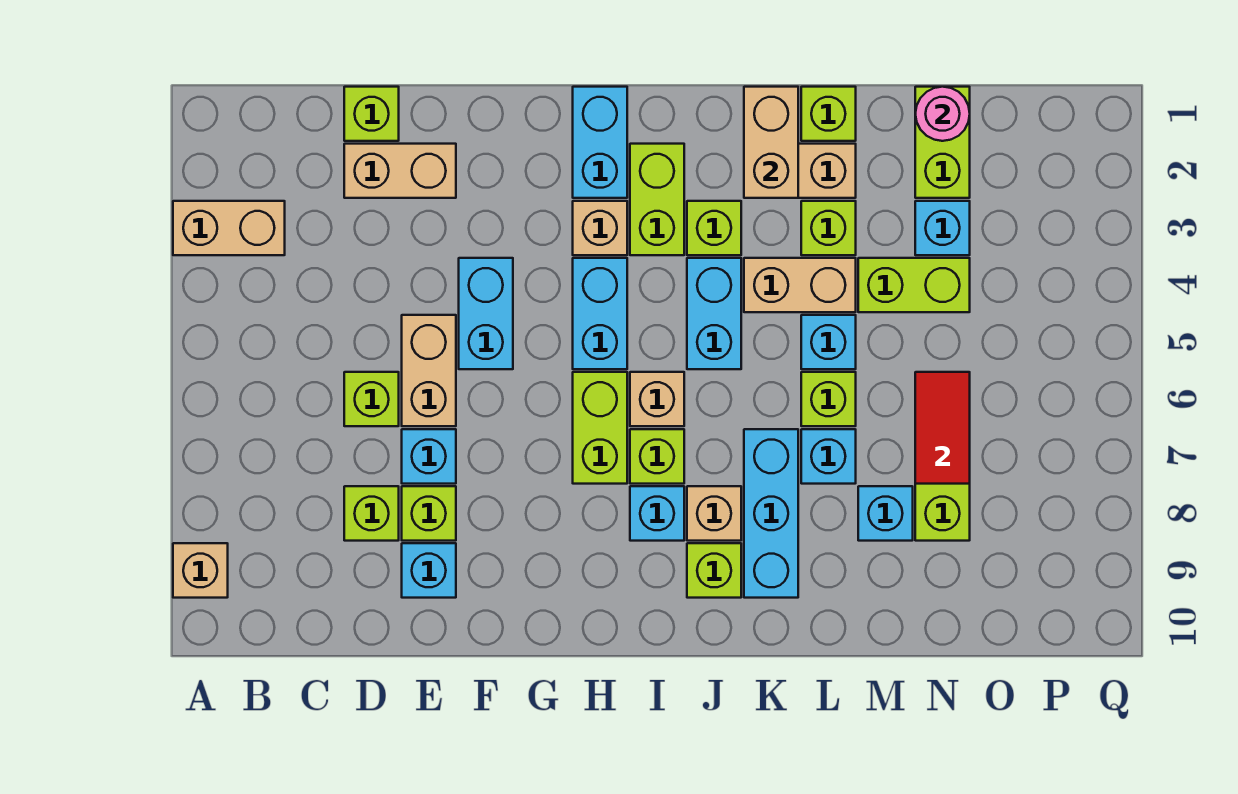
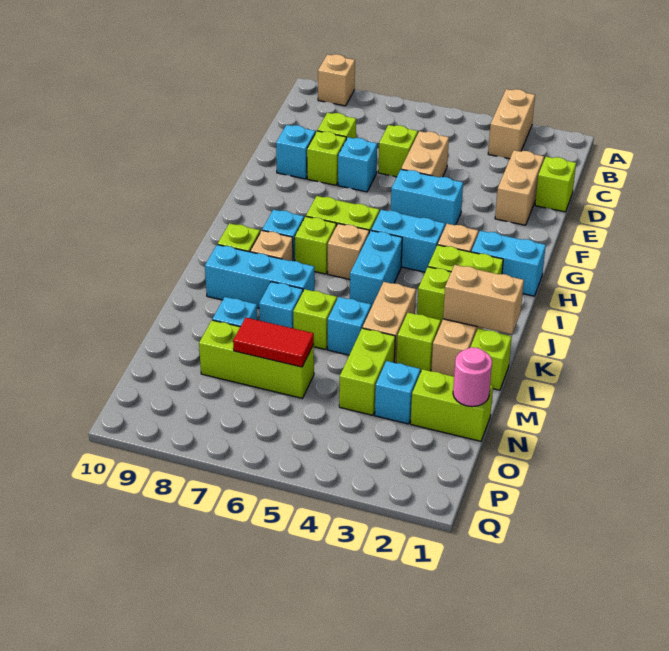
tan 1x2 brick [402,315,456,426] -> tan 1x2 brick turned to [401,131,449,177]
cyan 1x2 brick [687,258,741,369] -> cyan 1x2 brick turned to [350,231,402,308]

